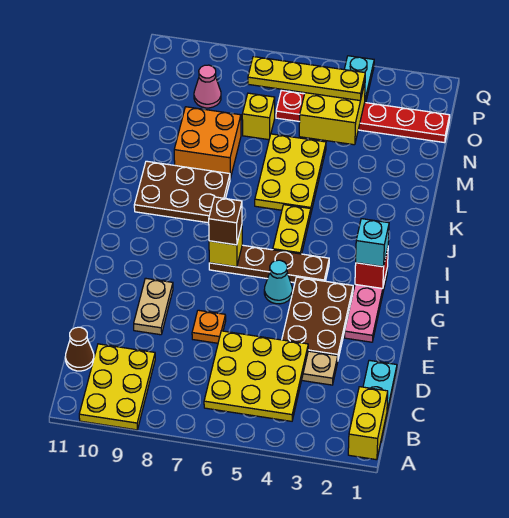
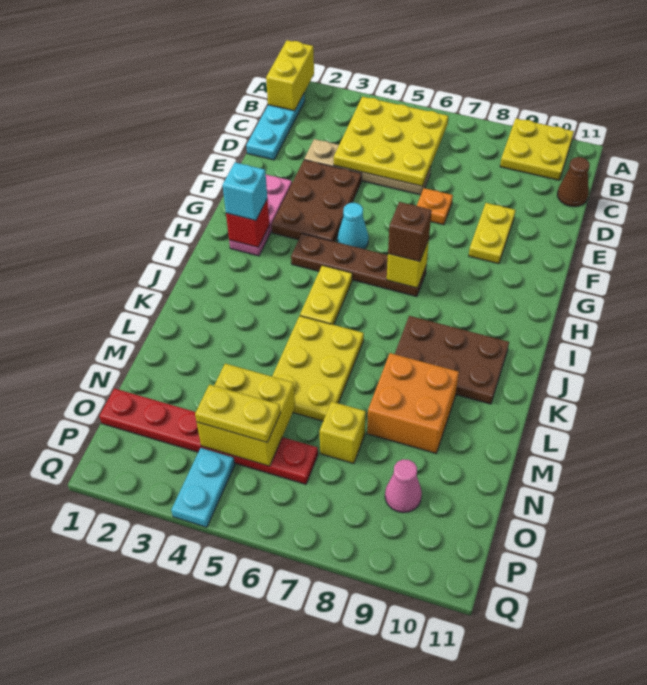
yellow 2x3 plate [79,344,155,430] -> yellow 2x2 plate [500,118,574,180]
tan 1x2 plate [134,278,173,335] -> yellow 1x2 plate [469,203,515,264]
yellow 1x4 plate [248,57,365,101] -> yellow 1x2 plate [195,385,280,442]

